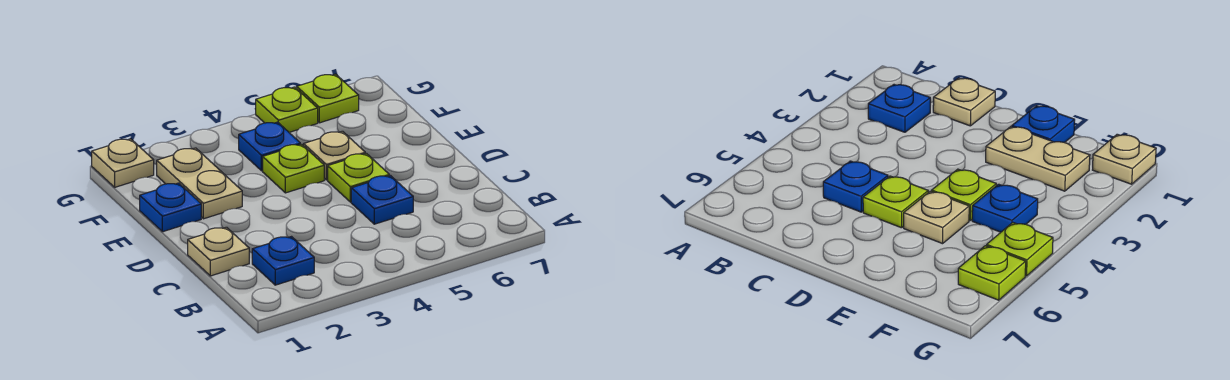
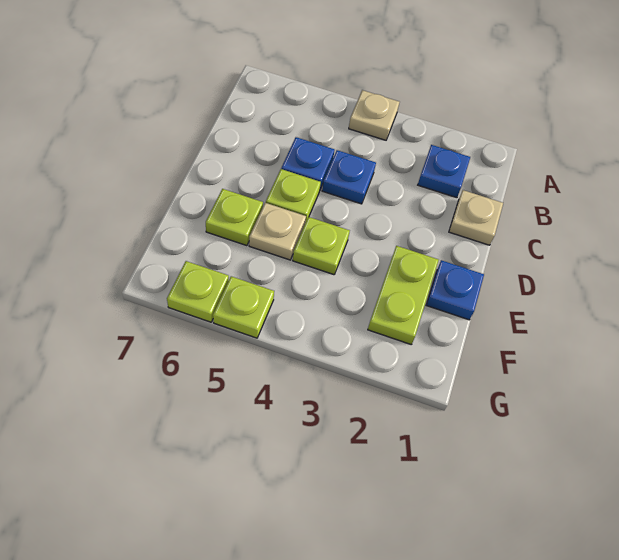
tan 1x2 plate [157,148,242,219] -> lime 1x2 plate [368,246,439,345]
none -> lime 1x1 plate [206,189,263,246]
blue 1x1 plate [239,122,300,171] -> blue 1x1 plate moved to [322,150,376,204]
tan 1x1 plate [92,139,154,187] -> tan 1x1 plate moved to [349,90,399,140]

